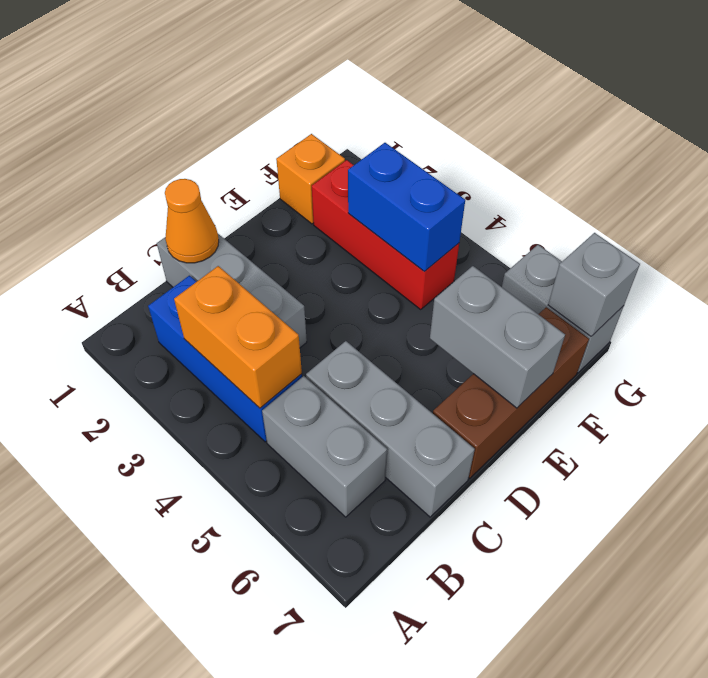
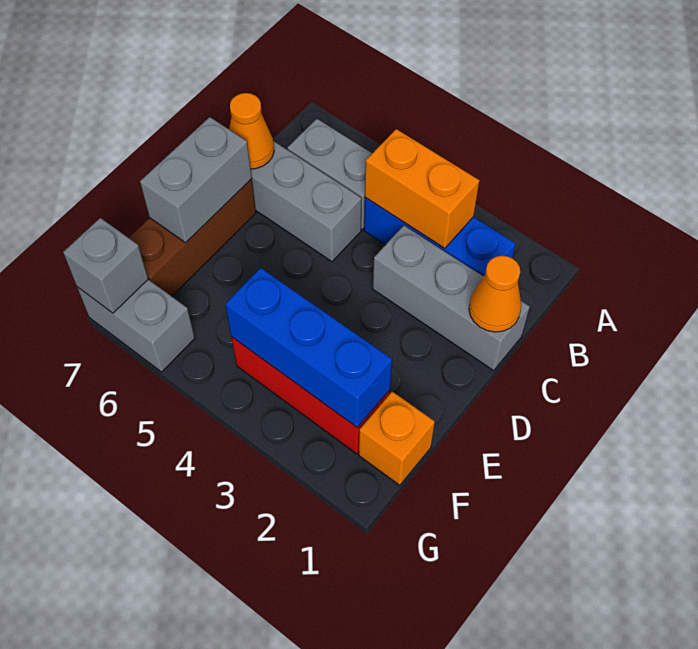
none -> orange 1x1 cone [229,93,274,169]
grey 1x2 brick [430,266,565,408] -> grey 1x2 brick turned to [140,117,252,243]
blue 1x2 brick [348,143,465,272] -> blue 1x3 brick [225,268,392,427]

